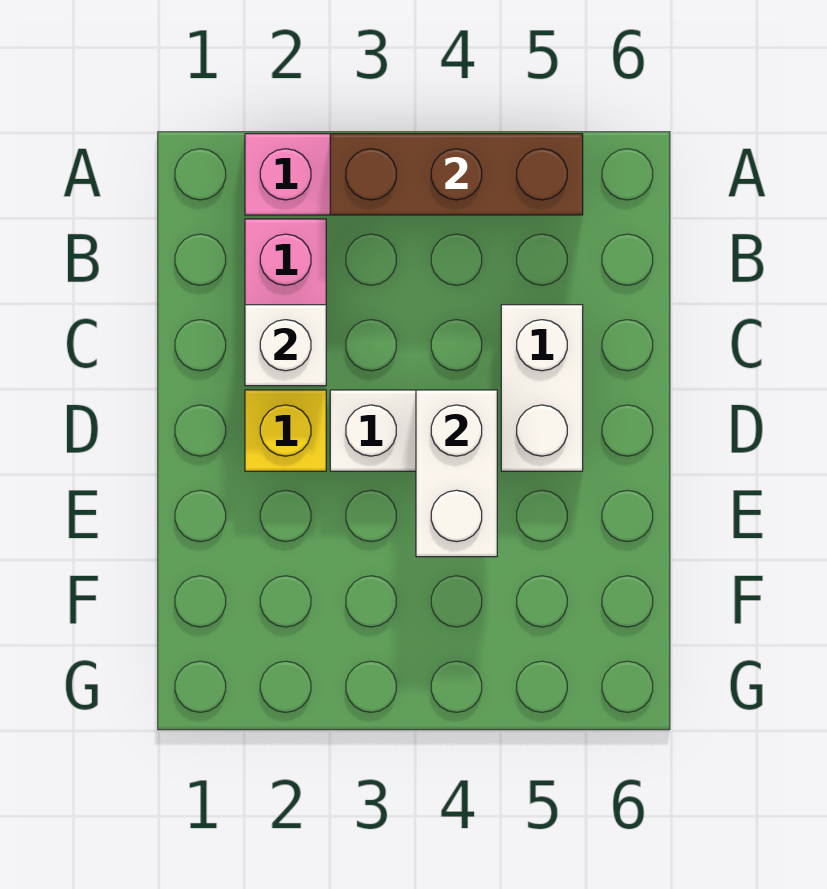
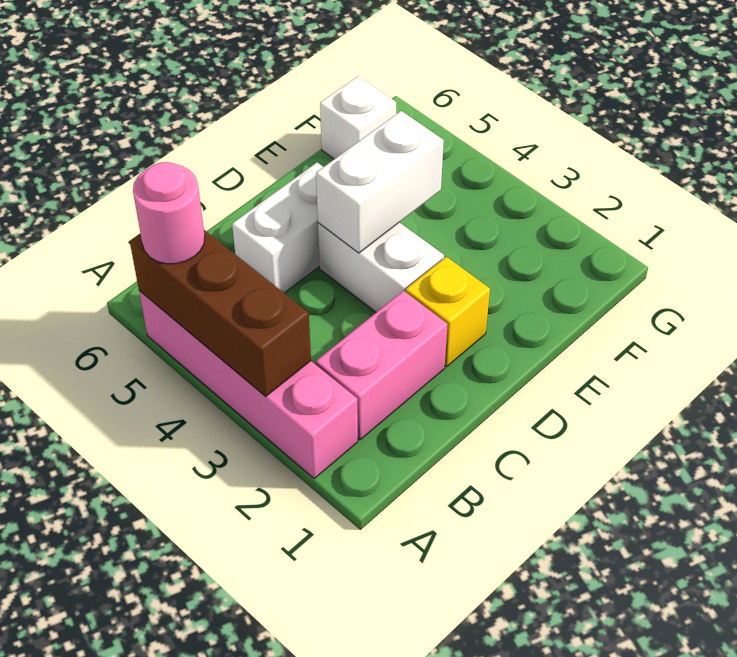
none -> pink 1x1 round brick [133,162,205,264]
white 1x1 brick [245,305,326,386] -> white 1x1 brick moved to [320,76,396,159]

